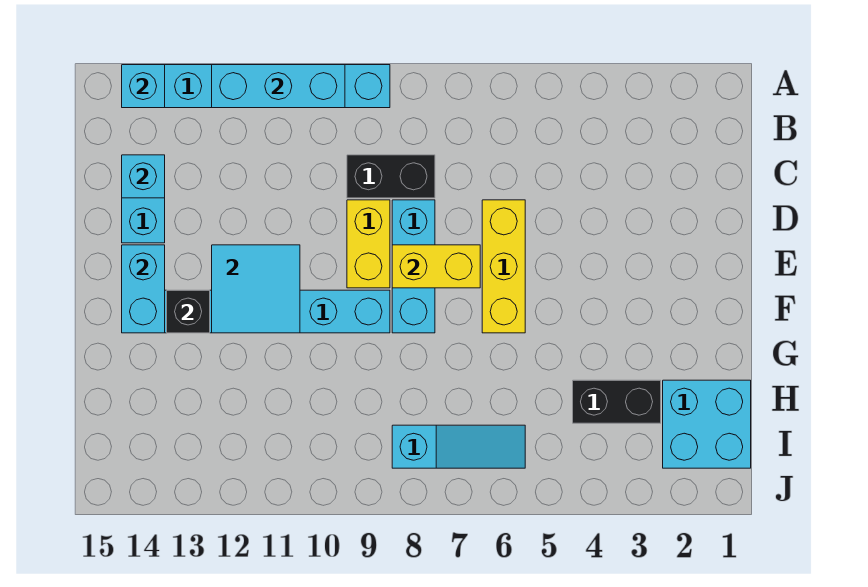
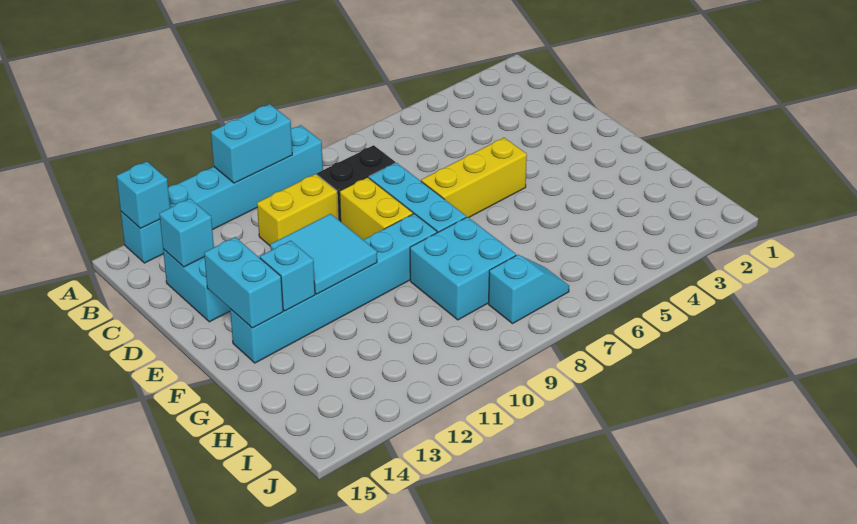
cyan 1x3 brick [212,65,345,108] -> cyan 1x2 brick [211,104,292,183]
yellow 1x3 brick [482,200,525,333] -> yellow 1x3 brick turned to [421,138,527,218]
yellow 1x2 brick [392,245,480,288] -> yellow 1x2 brick moved to [257,174,338,246]
black 1x1 brick [167,290,210,333] -> cyan 1x1 brick [260,241,315,311]
cyan 2x2 brick [663,380,751,468] -> cyan 2x2 brick moved to [410,217,516,320]
black 1x2 brick [573,380,661,423] -> none
cyan 1x3 slope [392,425,525,468] -> cyan 1x2 slope [489,255,569,324]

